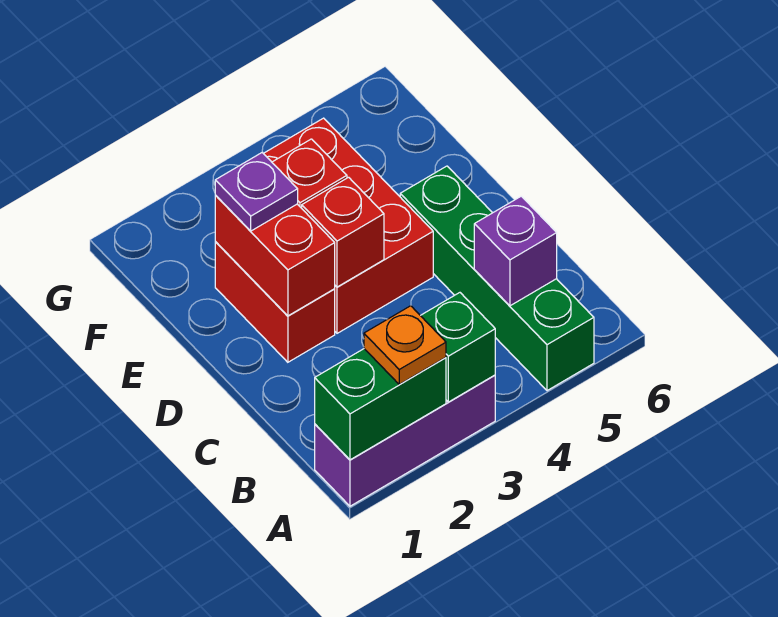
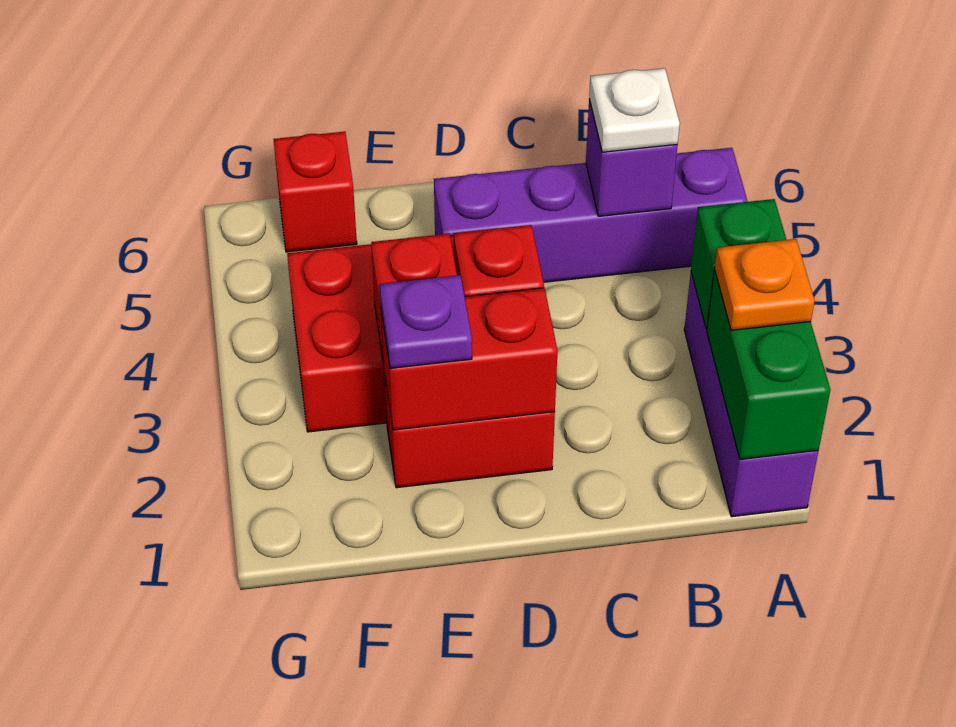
green 1x4 brick [400,166,594,391] -> purple 1x4 brick [434,148,748,282]
none -> white 1x1 plate [589,68,680,152]
none -> red 1x1 brick [274,132,357,252]

